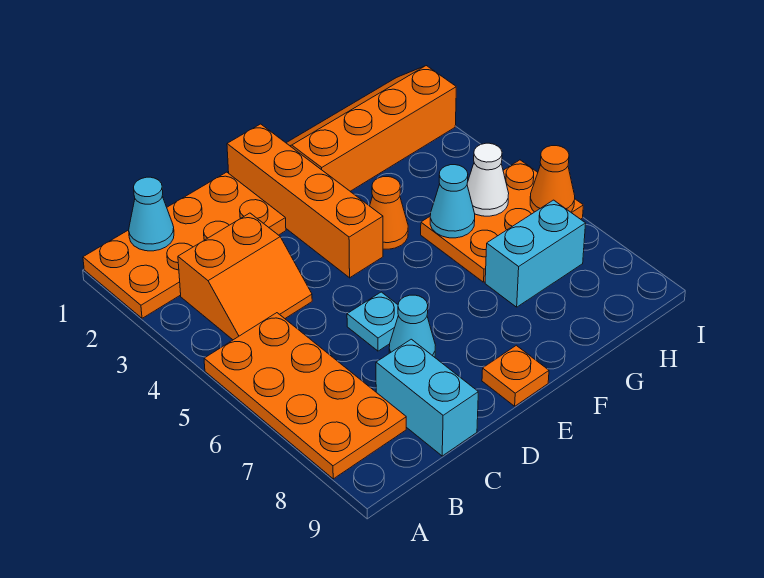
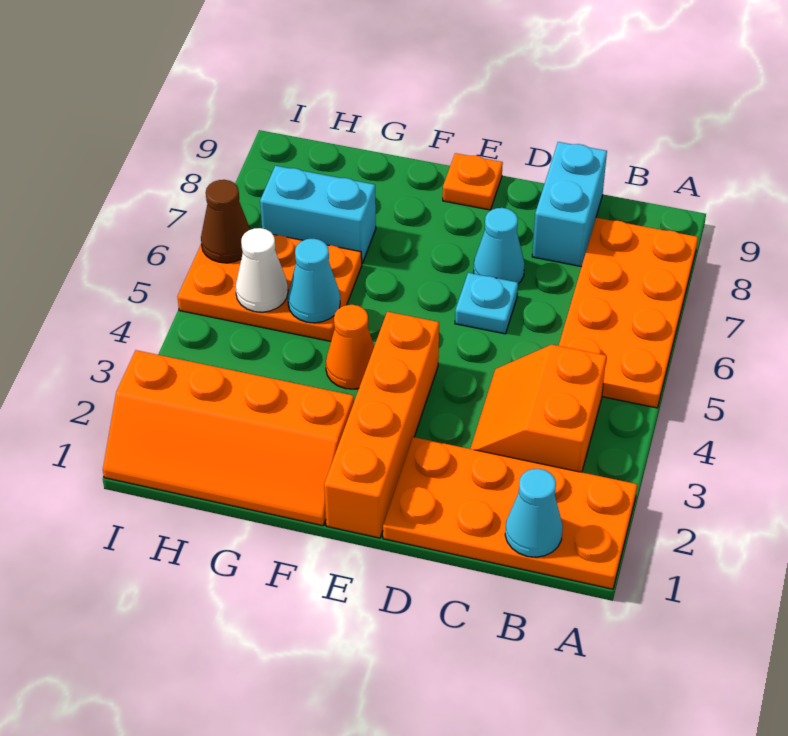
orange 2x2 slope [178,213,312,340] -> orange 2x2 slope turned to [470,345,606,472]
orange 1x1 cone [530,146,575,212] -> brown 1x1 cone [201,180,250,263]

